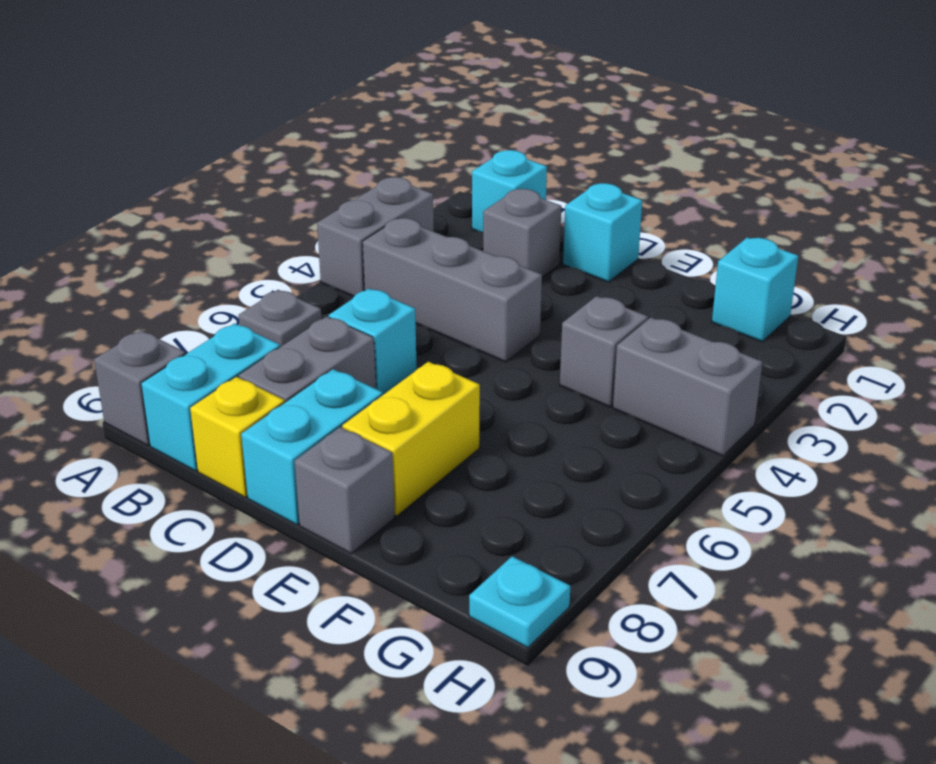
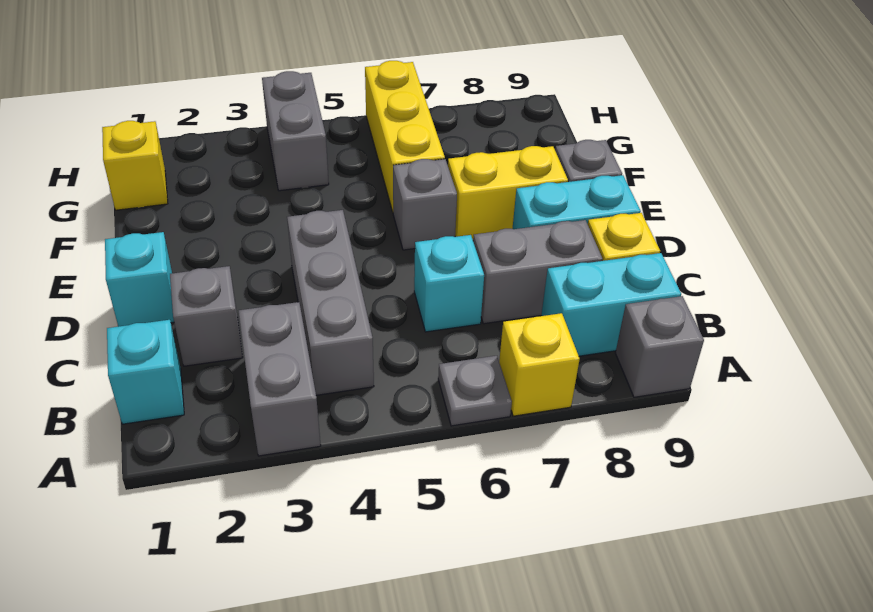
grey 1x2 brick [317,177,434,296] -> grey 1x2 brick turned to [239,302,321,456]
none -> yellow 1x1 brick [499,313,580,416]
grey 1x1 brick [560,296,648,407] -> grey 1x1 brick moved to [393,159,457,250]
none -> yellow 1x3 brick [365,61,445,212]
cyan 1x1 brick [712,237,798,342] -> yellow 1x1 brick [102,121,168,210]
cyan 1x1 plate [469,556,570,648] -> none

